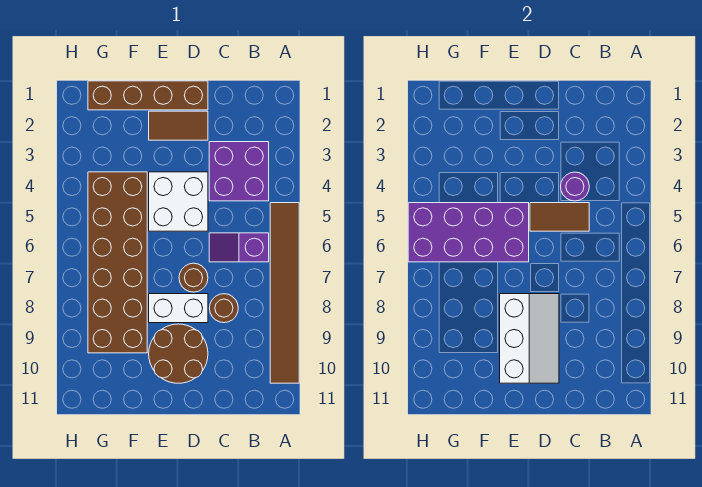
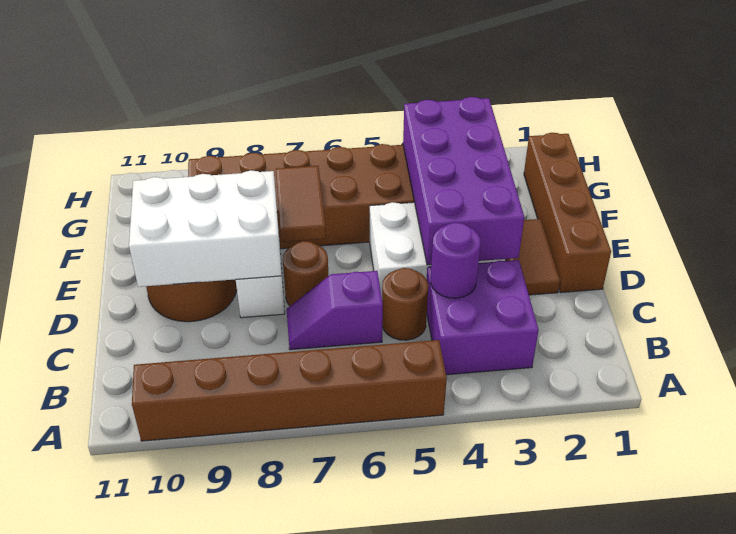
brown 1x6 tile [270,203,299,383] -> brown 1x6 brick [132,340,447,441]
purple 1x2 slope [209,233,269,262] -> purple 1x2 slope turned to [287,271,383,350]
brown 1x2 tile [530,203,589,231] -> brown 1x2 tile moved to [276,166,326,242]
brown 1x1 round brick [210,294,238,323] -> brown 1x1 round brick moved to [382,268,428,340]
white 2x3 slope [500,294,559,383] -> white 2x3 brick [129,170,282,287]
purple 2x4 brick [408,203,529,262] -> purple 2x4 brick moved to [403,97,524,265]

